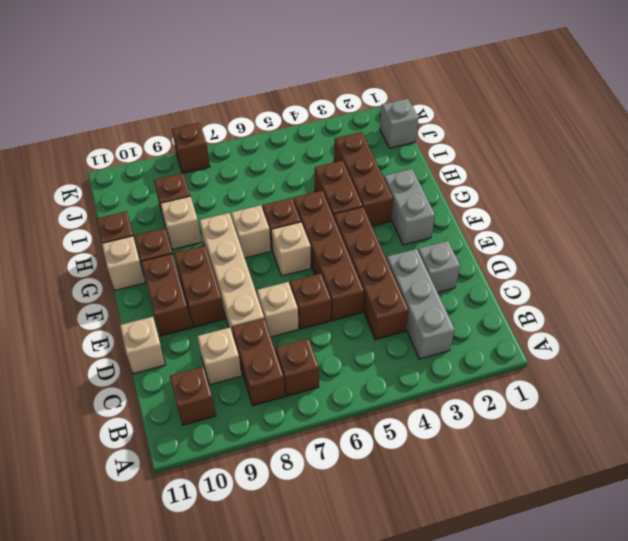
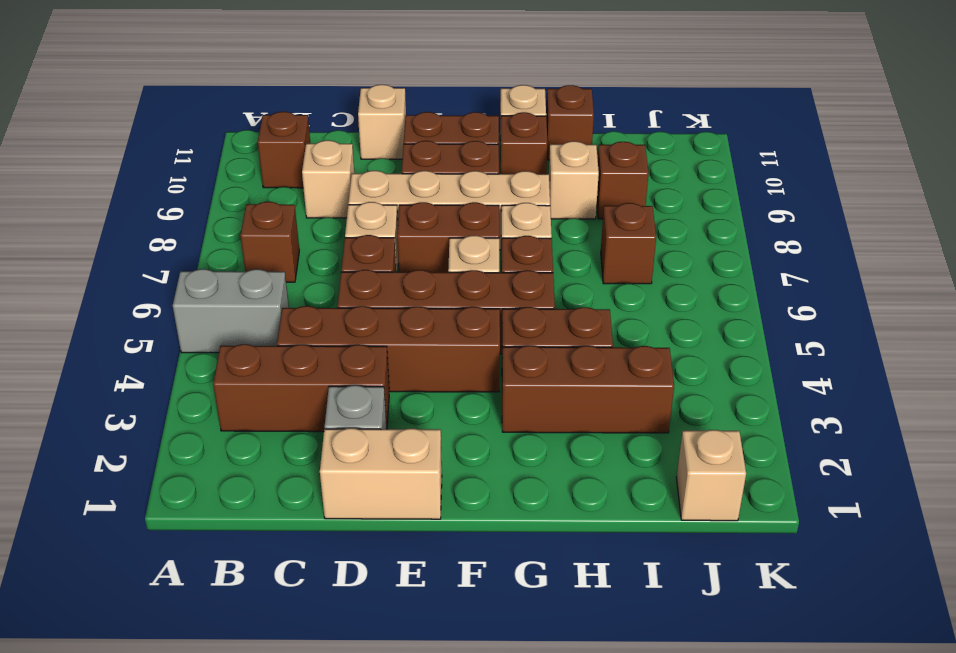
grey 1x3 brick [387,249,455,359] -> brown 1x3 brick [213,344,389,432]
brown 1x2 brick [232,318,285,406] -> brown 1x2 brick moved to [397,202,499,272]
none -> tan 1x2 brick [320,428,442,519]
grey 1x2 brick [384,169,435,245] -> grey 1x2 brick moved to [173,269,289,353]
grey 1x1 brick [380,99,418,148] -> tan 1x1 brick [676,430,746,521]
brown 1x1 brick [172,123,210,173] -> brown 1x1 brick moved to [601,203,656,284]

